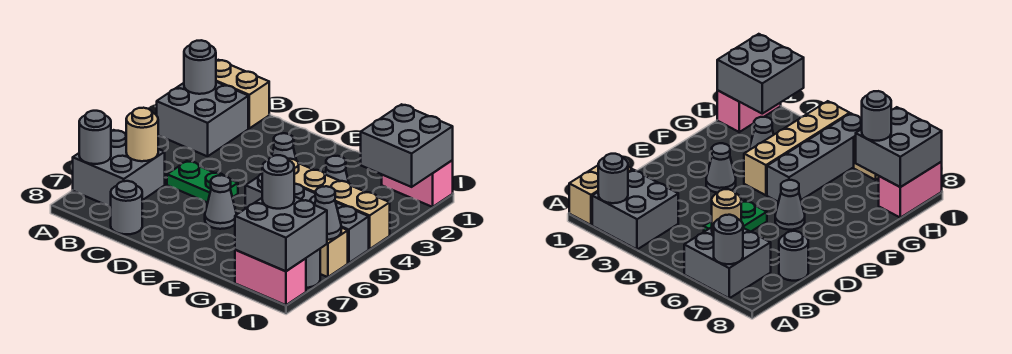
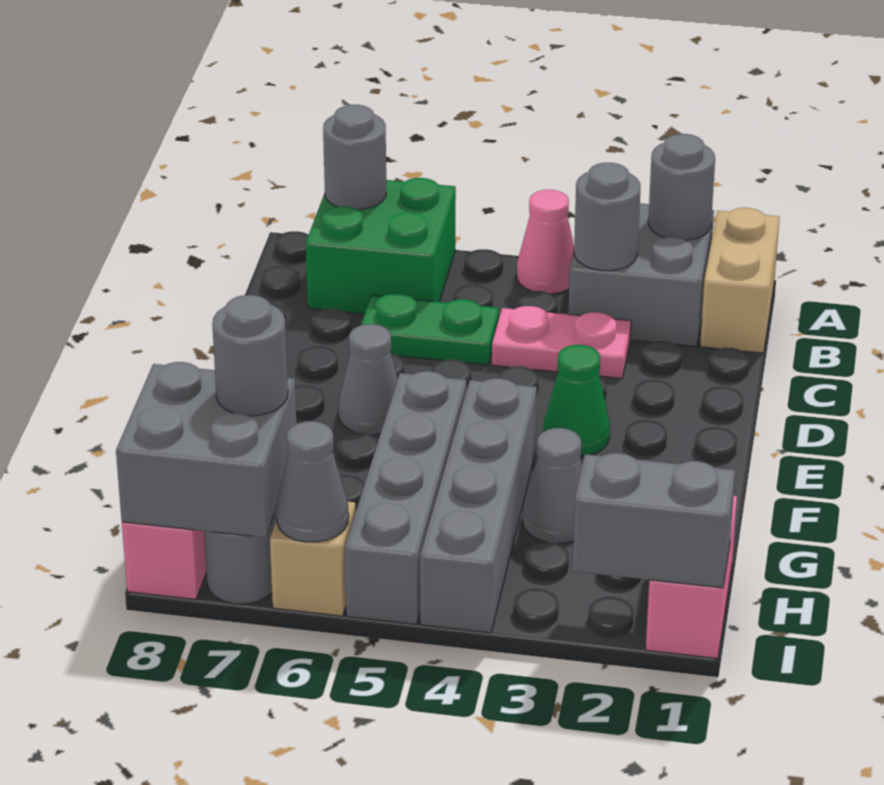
none -> pink 1x1 cone [517,190,574,294]
grey 2x2 brick [73,130,165,207] -> green 2x2 brick [306,178,456,314]
tan 1x1 round brick [126,108,158,161] -> none
none -> pink 1x2 plate [492,306,631,378]
green 1x2 plate [167,161,238,203] -> green 1x2 plate turned to [361,293,499,365]
grey 1x1 round brick [111,181,142,234] -> grey 1x1 round brick moved to [574,163,641,271]
grey 1x1 cone [272,133,296,160] -> green 1x1 cone [544,345,610,456]
tan 1x4 brick [288,159,390,249] -> grey 1x4 brick [420,378,537,633]
grey 2x2 brick [361,104,453,187] -> grey 1x2 brick [572,453,735,588]

